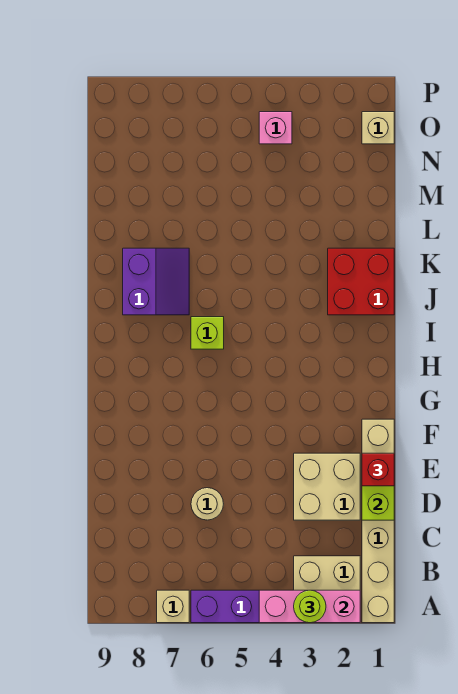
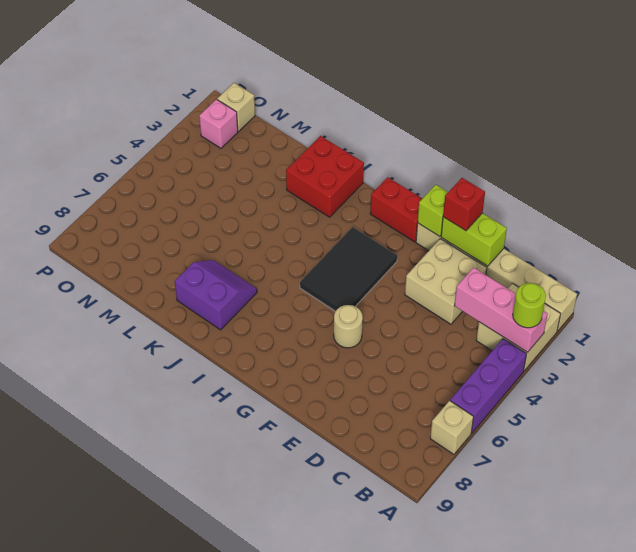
pink 1x3 brick [259,590,360,623] -> pink 1x3 brick turned to [454,267,548,352]
tan 1x1 round brick [191,488,223,520] -> tan 1x1 round brick moved to [334,305,363,348]
none -> red 1x2 brick [370,177,423,242]
none -> black 2x3 tile [300,227,397,311]
lime 1x1 brick [191,317,224,349] -> lime 1x1 brick moved to [418,185,448,237]
pink 1x1 brick [259,112,292,144] -> pink 1x1 brick moved to [199,99,238,148]

